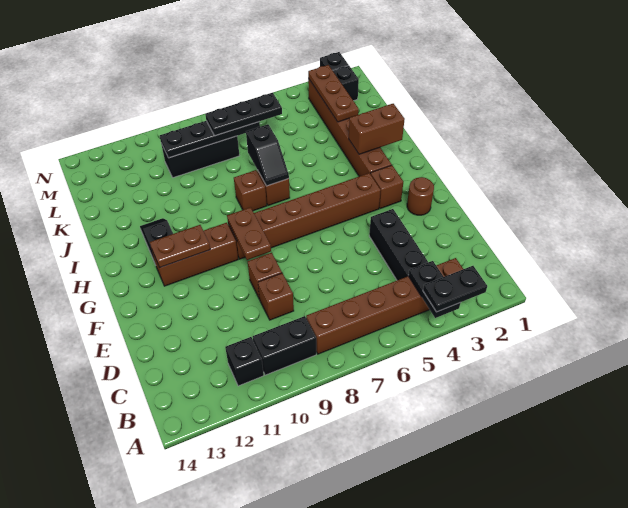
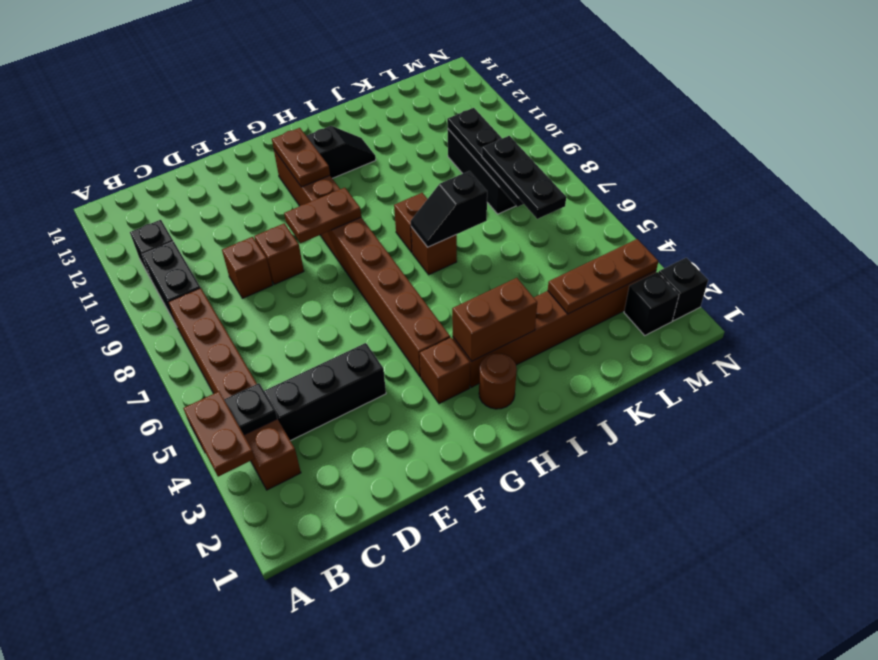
black 1x2 plate [423,266,487,312] -> brown 1x2 plate [183,391,255,477]
brown 1x1 round brick [407,177,434,215] -> brown 1x1 round brick moved to [479,353,517,409]
brown 1x2 brick [349,104,405,154] -> brown 1x2 brick turned to [452,278,537,361]

